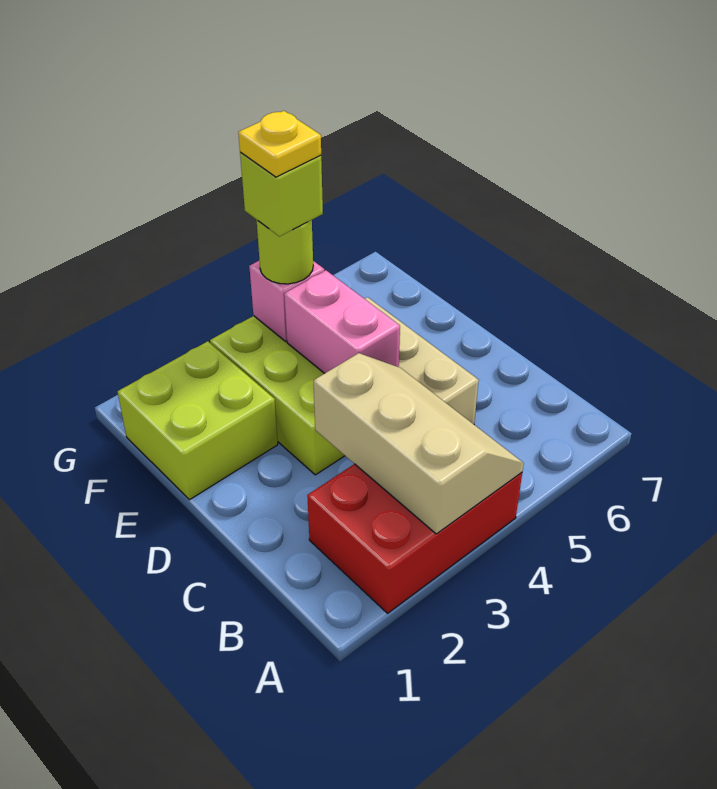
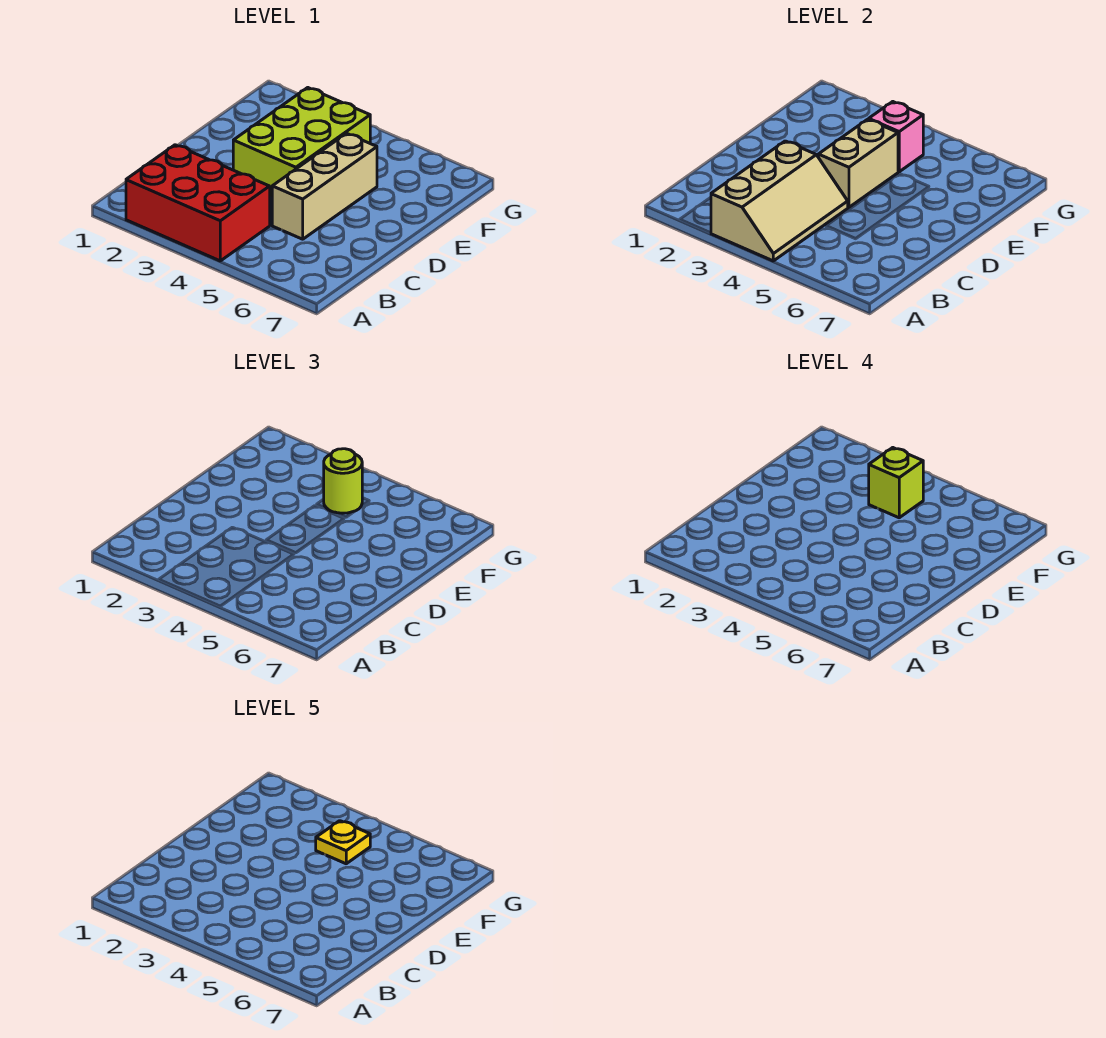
pink 1x2 brick [284,270,400,373] -> tan 1x2 brick [818,119,898,207]
lime 2x2 brick [118,341,278,500] -> none

